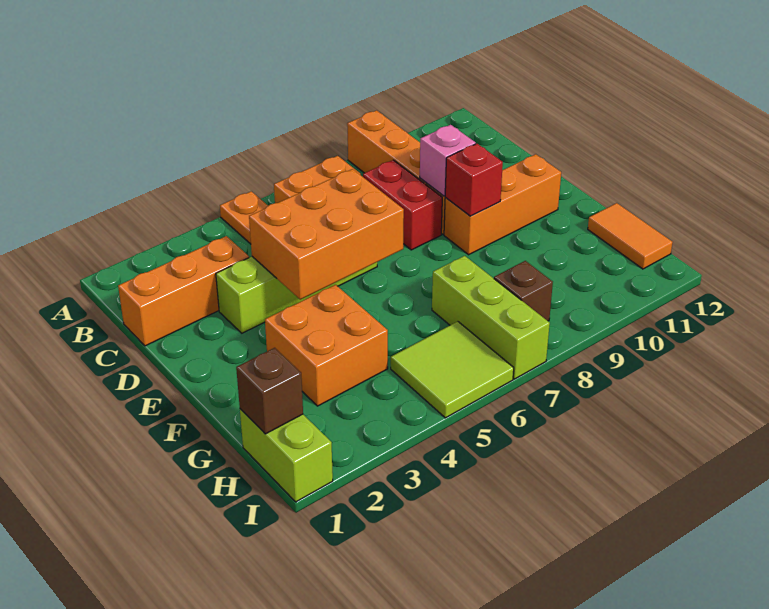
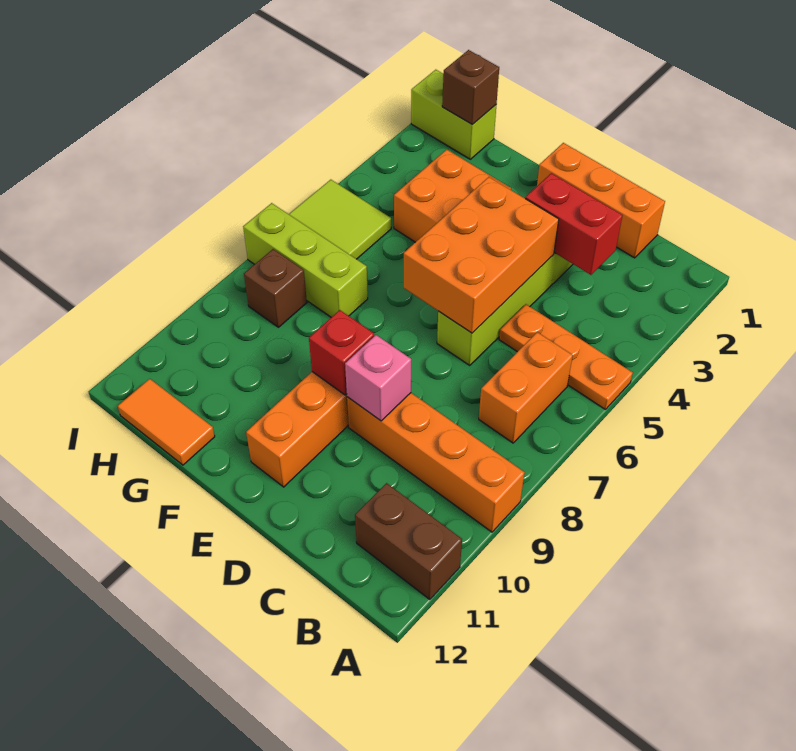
none -> brown 1x2 brick [355,483,462,599]
orange 1x3 brick [118,236,249,346] -> orange 1x3 brick turned to [537,143,665,258]
red 1x2 brick [363,160,442,250] -> red 1x2 brick moved to [525,173,623,275]

